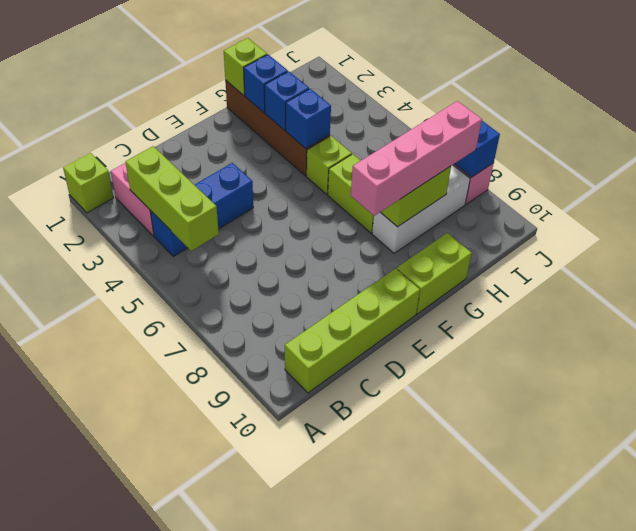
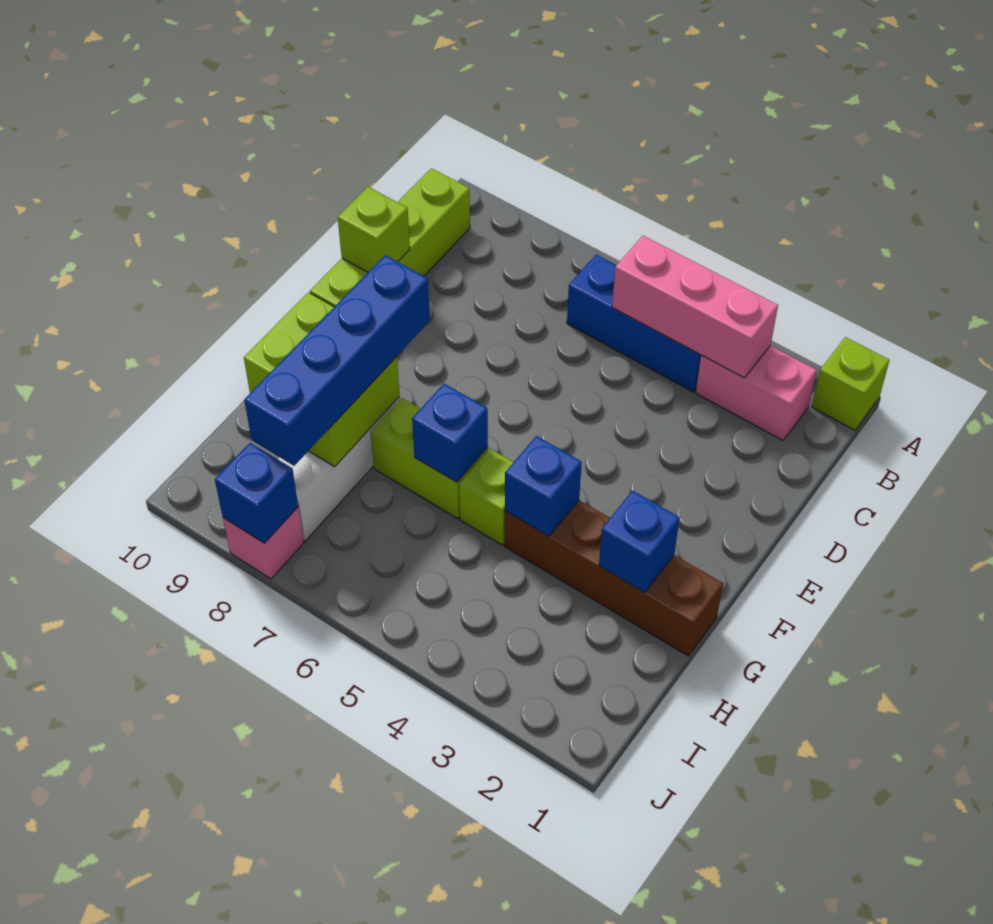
lime 1x3 brick [125,146,219,251] -> pink 1x3 brick [612,236,778,378]
blue 1x3 brick [150,163,253,256] -> blue 1x3 brick turned to [567,255,701,392]
pink 1x4 brick [351,101,482,216] -> blue 1x4 brick [244,255,430,466]
lime 1x1 brick [224,38,267,95] -> lime 1x1 brick moved to [338,187,410,272]
blue 1x1 brick [264,71,309,130] -> blue 1x1 brick moved to [412,384,488,482]

